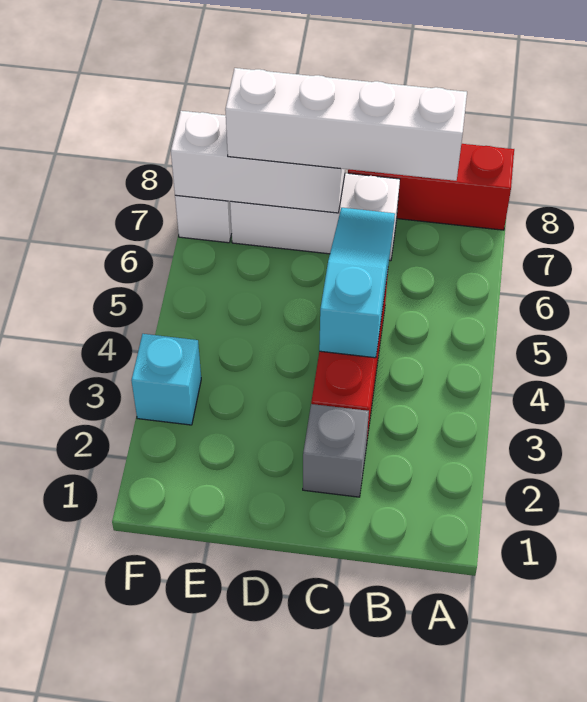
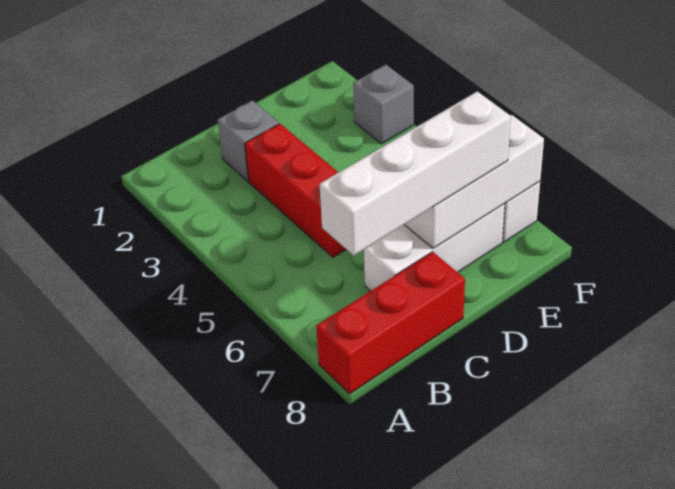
cyan 1x3 slope [319,208,395,358] -> none
cyan 1x1 brick [131,334,201,425] -> grey 1x1 brick [353,65,414,144]

